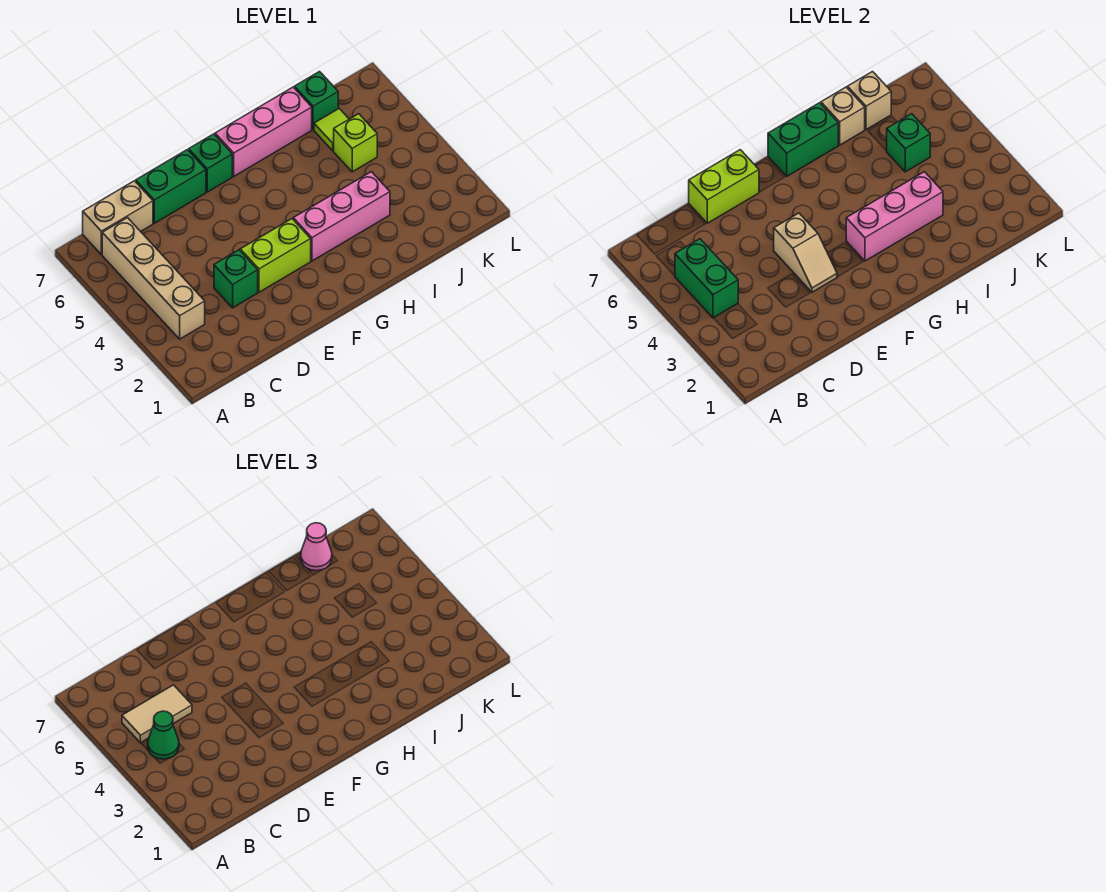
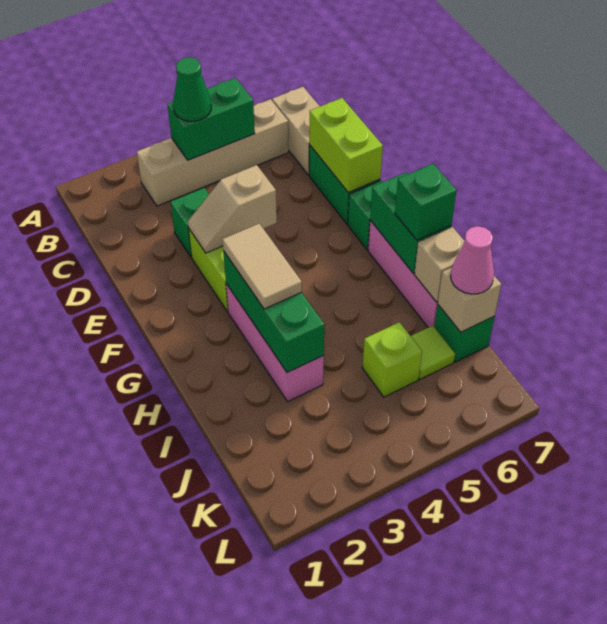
tan 1x2 tile [122,685,192,743] -> tan 1x2 tile moved to [222,224,302,309]
pink 1x3 brick [846,172,943,261] -> green 1x3 brick [223,251,324,373]
green 1x1 brick [887,114,930,172] -> green 1x1 brick moved to [395,164,457,240]

